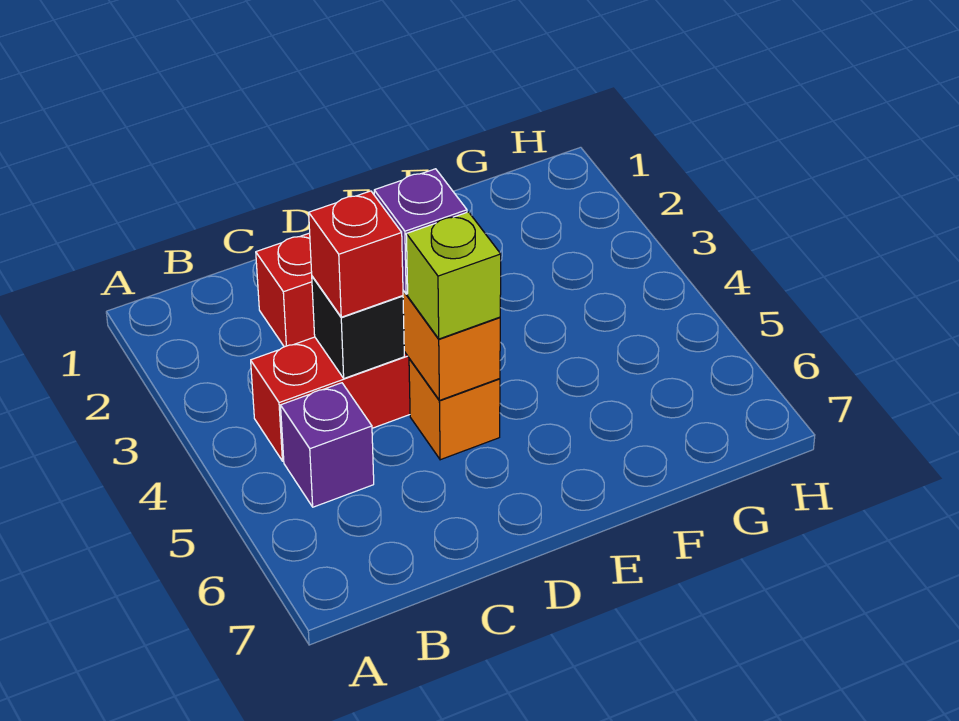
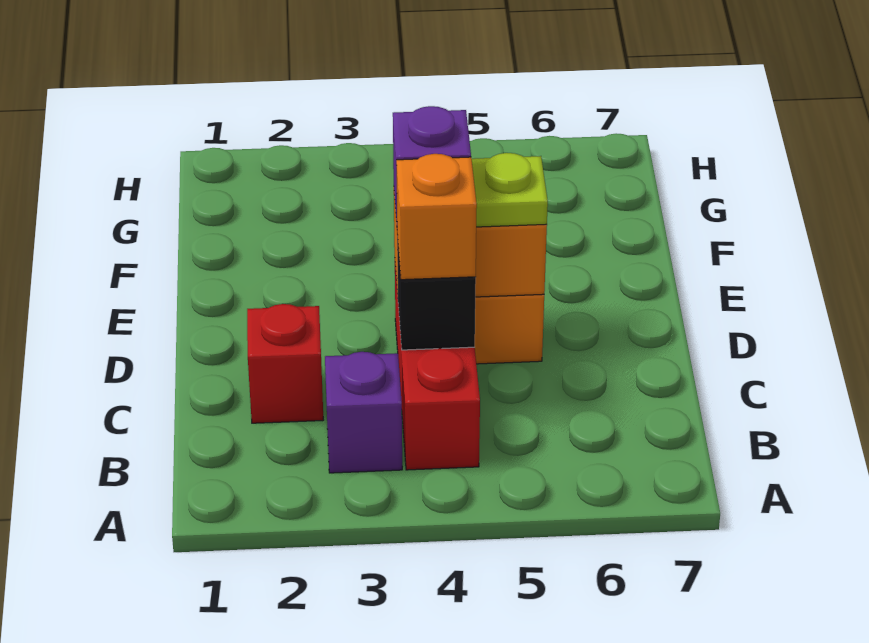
purple 1x1 brick [281,383,374,507] -> purple 1x1 brick moved to [325,352,402,473]
red 1x1 brick [309,191,403,317] -> orange 1x1 brick [396,154,477,280]
lime 1x1 brick [406,212,501,339] -> lime 1x1 plate [472,153,548,227]

